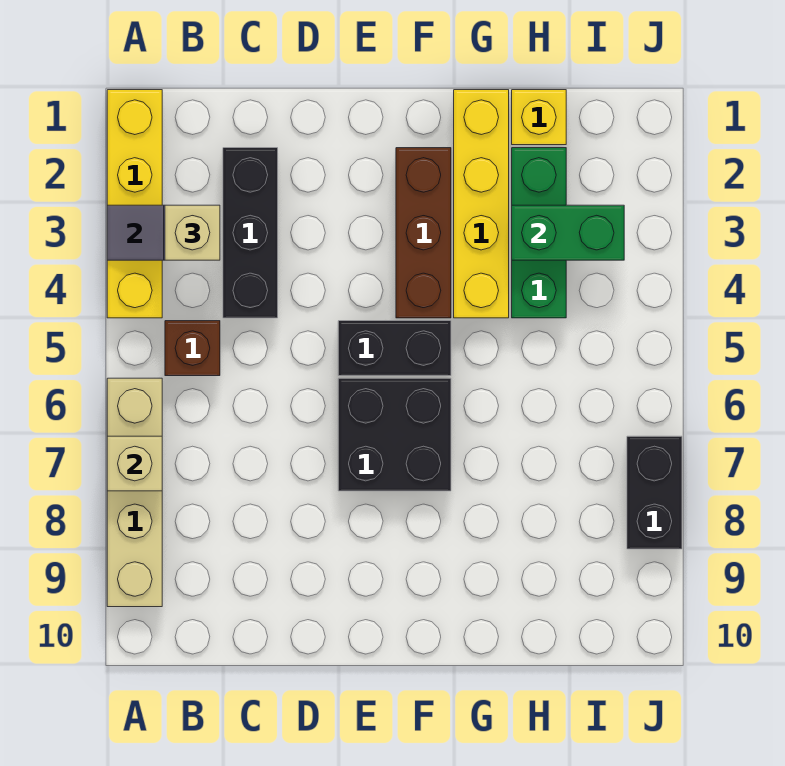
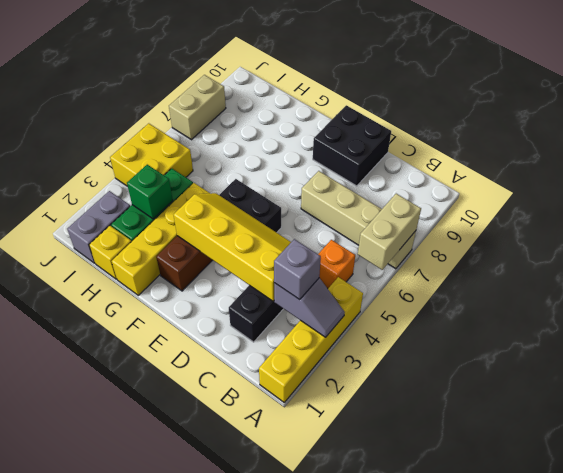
tan 1x4 brick [107,378,162,607] -> tan 1x4 brick turned to [301,171,416,269]
tan 1x1 brick [107,436,162,491] -> tan 1x2 brick [358,194,421,270]
tan 1x1 brick [165,205,220,260] -> grey 1x1 brick [274,239,321,300]
brown 1x1 brick [165,321,220,376] -> orange 1x1 brick [318,240,355,288]
none -> yellow 2x4 slope [174,193,291,301]
black 2x2 brick [338,378,451,491] -> black 2x2 brick moved to [313,105,391,186]
green 1x2 brick [512,205,624,260] -> green 1x1 brick [127,165,173,219]
none -> grey 1x2 brick [67,191,130,263]
none -> yellow 2x2 brick [110,123,193,186]
black 1x2 brick [627,436,682,549] -> tan 1x2 brick [169,75,226,140]

